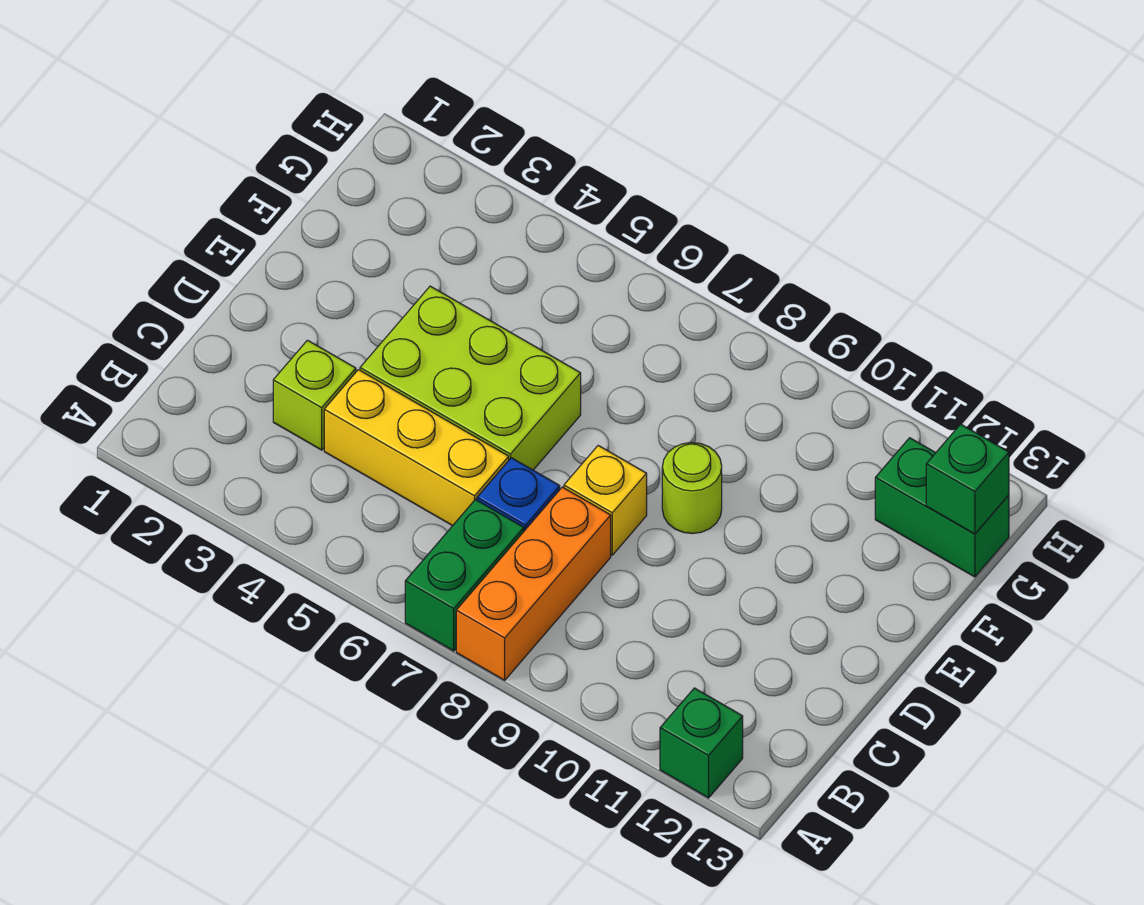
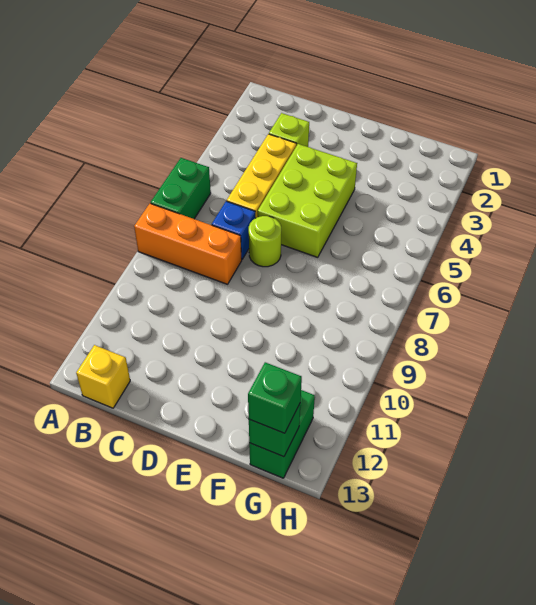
green 1x2 brick [405,500,524,651] -> green 1x2 brick turned to [151,158,211,219]
green 1x1 brick [660,688,743,798] -> green 1x1 brick moved to [248,362,302,433]
yellow 1x1 brick [564,446,647,555] -> yellow 1x1 brick moved to [76,345,130,408]
lime 1x1 round brick [662,442,722,534] -> lime 1x1 round brick moved to [249,216,281,267]

